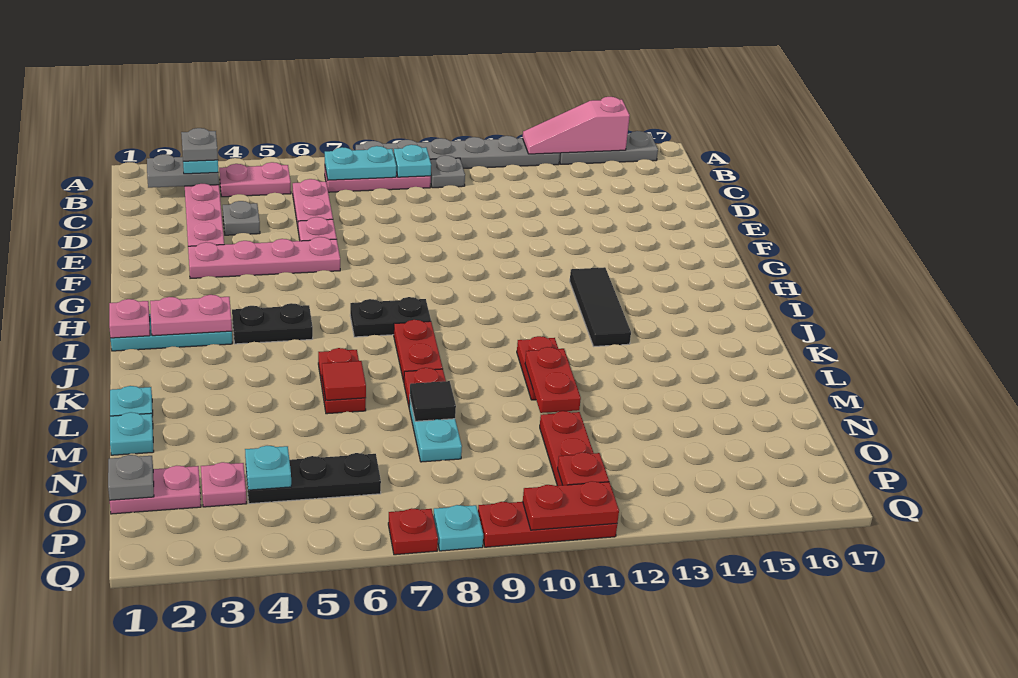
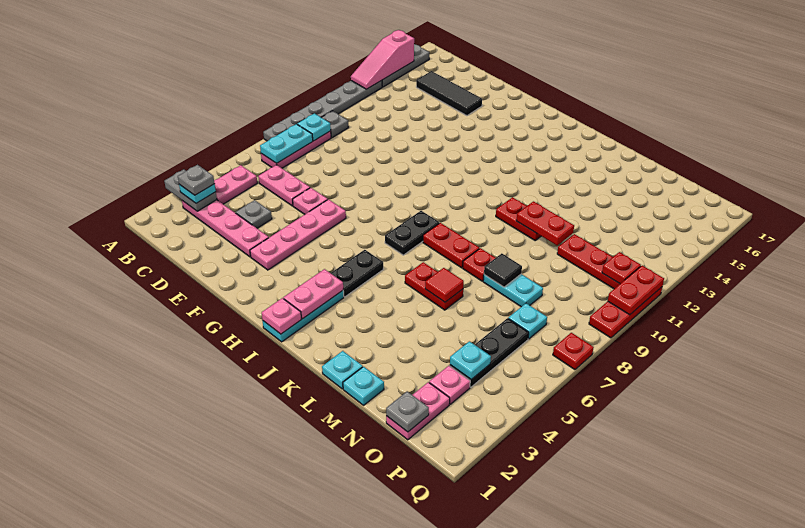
grey 1x2 plate [147,154,219,188] -> grey 1x2 plate turned to [164,169,217,211]
black 1x3 tile [570,267,631,346] -> black 1x3 tile moved to [416,71,482,116]
cyan 1x1 plate [433,505,483,551] -> cyan 1x1 plate moved to [508,303,547,339]

